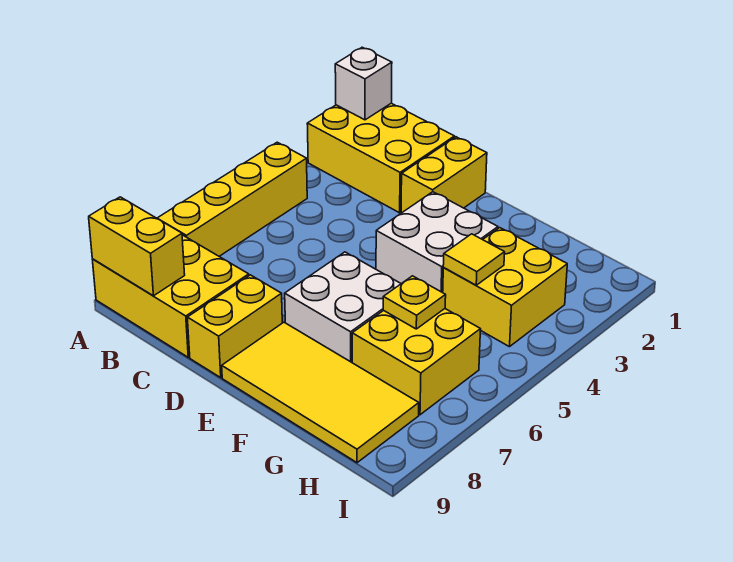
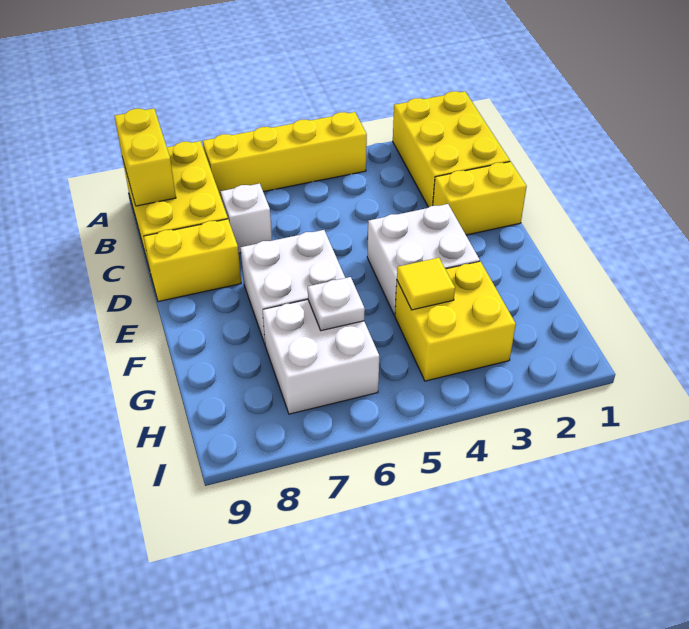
white 1x1 brick [335,47,392,120] -> white 1x1 brick moved to [221,183,272,253]
yellow 2x4 tile [222,322,419,463] -> none
yellow 2x2 brick [352,309,480,415] -> white 2x2 brick [263,300,379,414]
yellow 1x1 plate [383,276,446,329] -> white 1x1 plate [308,277,365,331]

